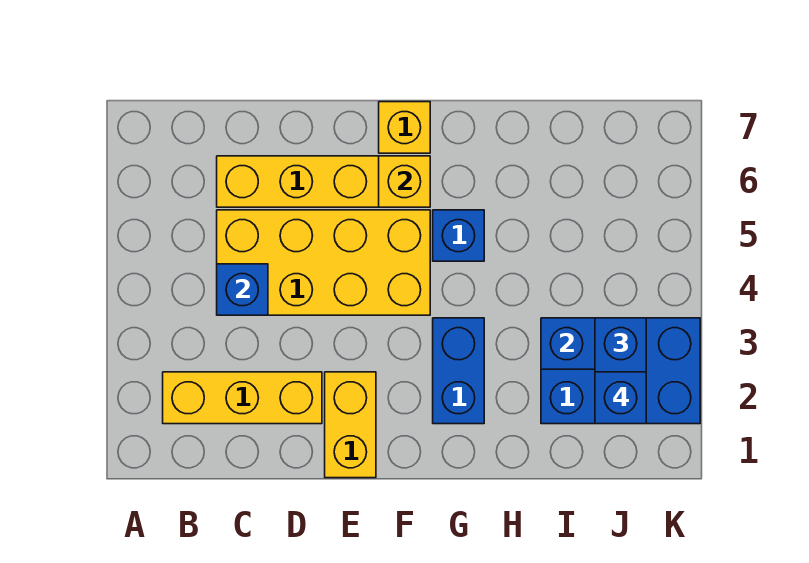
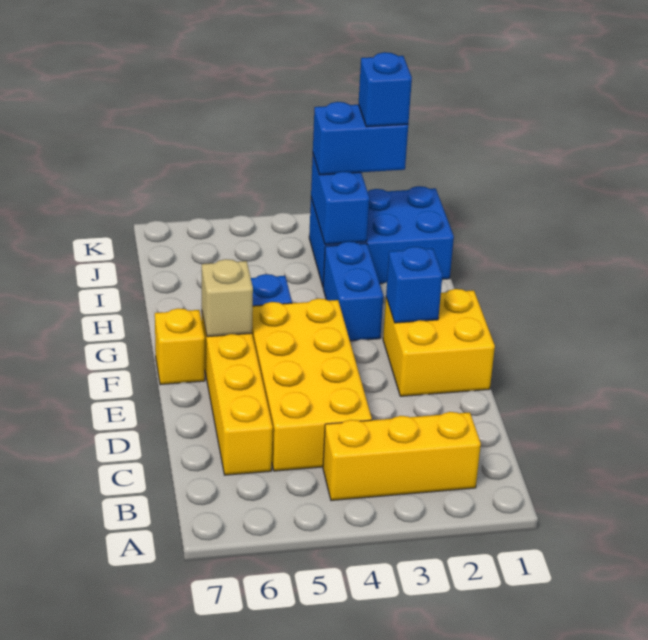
yellow 1x3 brick [163,372,322,424] -> yellow 1x3 brick turned to [323,412,481,500]
blue 1x1 brick [217,264,268,315] -> blue 1x1 brick moved to [386,247,442,323]
yellow 1x2 brick [325,372,376,478] -> yellow 2x2 brick [383,289,495,396]
yellow 1x1 brick [379,156,430,207] -> tan 1x1 brick [202,259,253,337]
blue 1x2 brick [433,318,484,424] -> blue 1x2 brick turned to [323,242,383,341]
blue 2x3 brick [541,318,700,424] -> blue 2x3 brick turned to [309,186,454,286]

